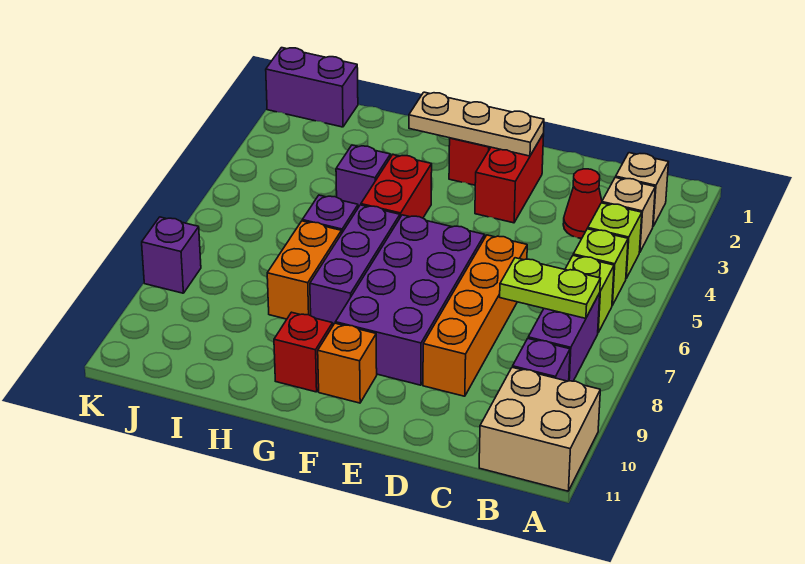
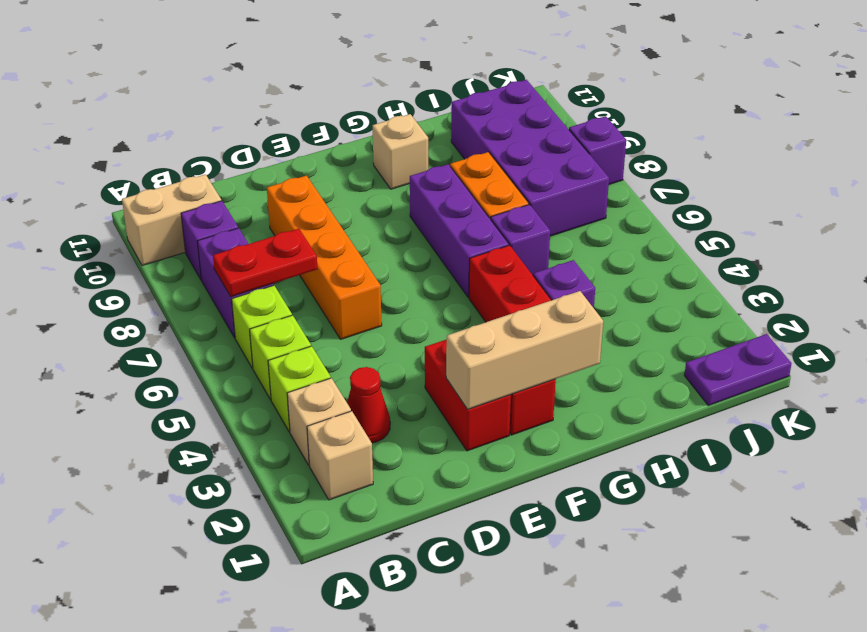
tan 2x2 brick [479,367,600,491] -> tan 1x2 brick [122,174,221,265]
lime 1x2 plate [500,258,601,318] -> red 1x2 plate [213,229,317,297]
tan 1x3 plate [409,92,544,156] -> tan 1x3 brick [446,291,603,409]
purple 2x4 brick [335,215,485,385] -> purple 2x4 brick moved to [451,80,609,236]
orange 1x1 brick [318,323,377,403] -> none
red 1x1 brick [274,312,333,392] -> tan 1x1 brick [373,114,428,189]
purple 1x2 brick [266,48,358,127] -> purple 1x2 plate [684,334,792,405]

